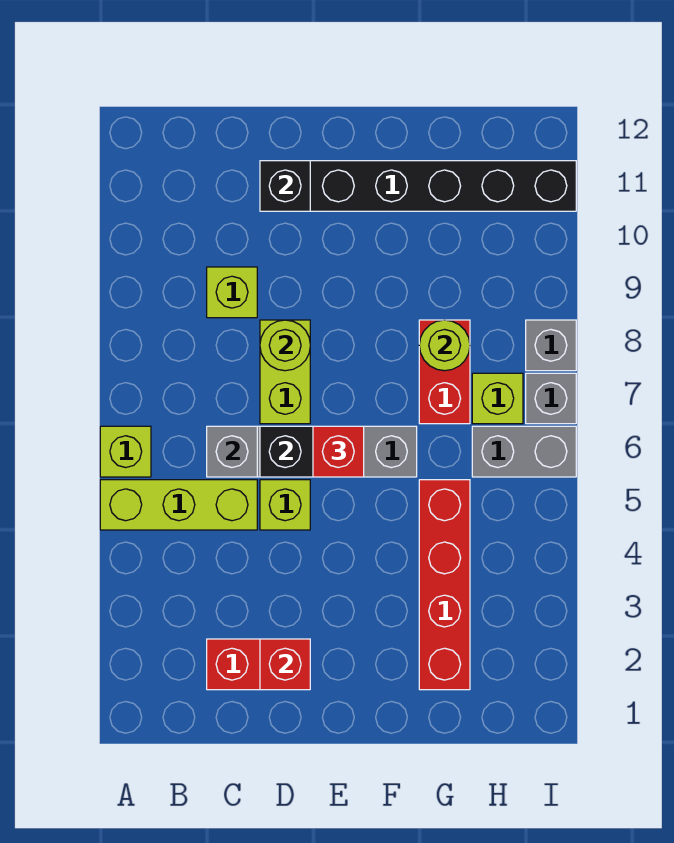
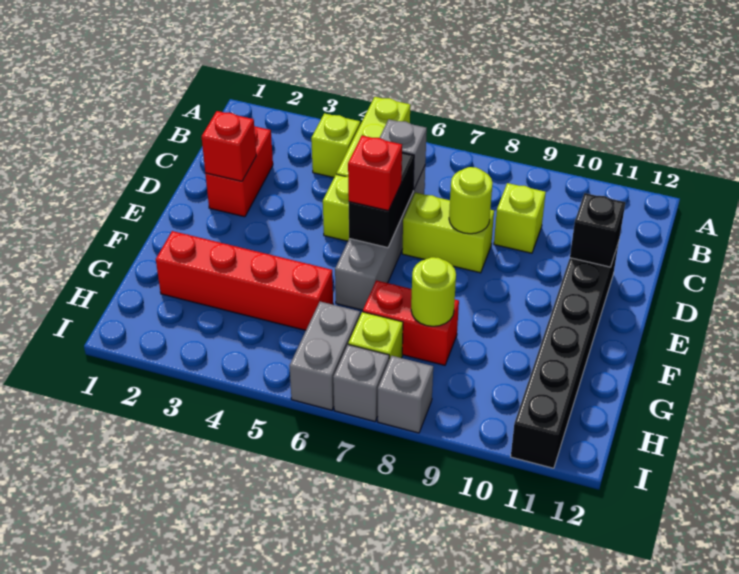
lime 1x1 brick [100,426,151,477] -> lime 1x1 brick moved to [311,113,360,177]

